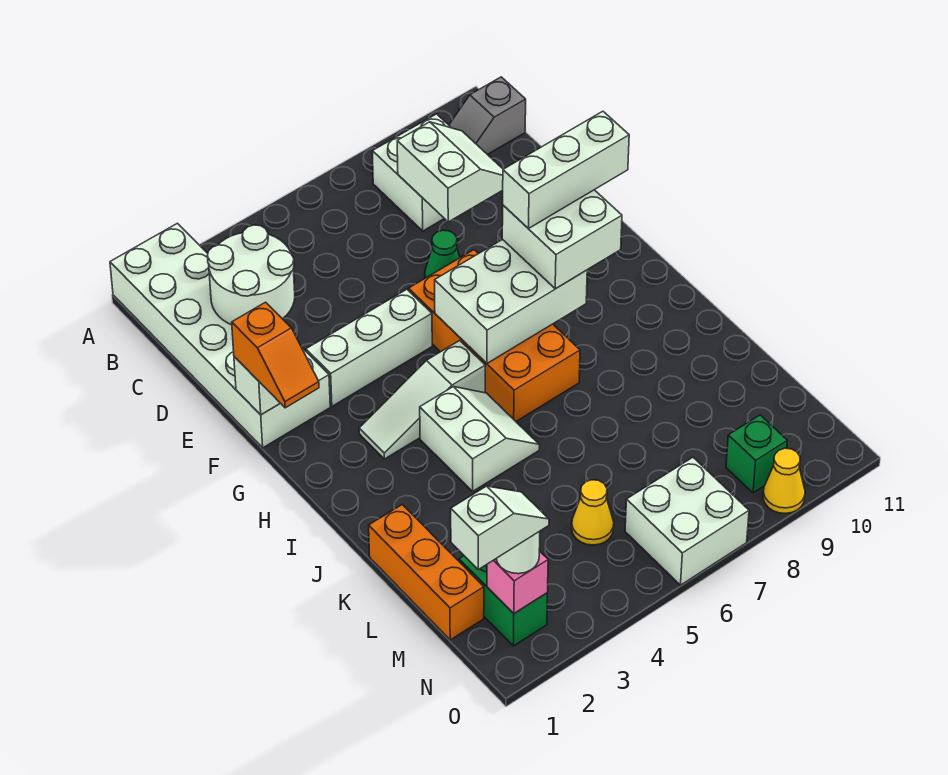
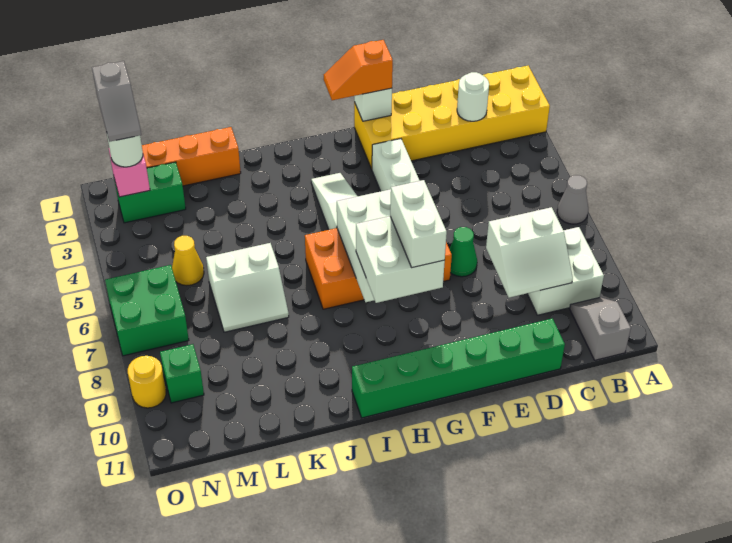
white 2x6 brick [110,223,330,448] -> yellow 2x6 brick [354,66,550,169]
none -> grey 1x1 cone [557,175,588,224]
white 2x2 round brick [207,225,295,325] -> white 1x1 round brick [457,72,489,121]
none -> green 1x6 brick [352,319,565,418]
white 1x3 brick [503,111,629,229] -> white 1x2 brick [390,180,447,268]
white 2x2 slope [420,387,539,491] -> white 2x2 slope moved to [206,243,289,332]
white 1x2 slope [451,486,549,569] -> grey 1x2 slope [92,61,141,142]
white 2x2 brick [625,457,749,585] -> green 2x2 brick [105,265,189,356]
yellow 1x1 cone [763,448,805,513] -> yellow 1x1 round brick [128,356,166,408]

